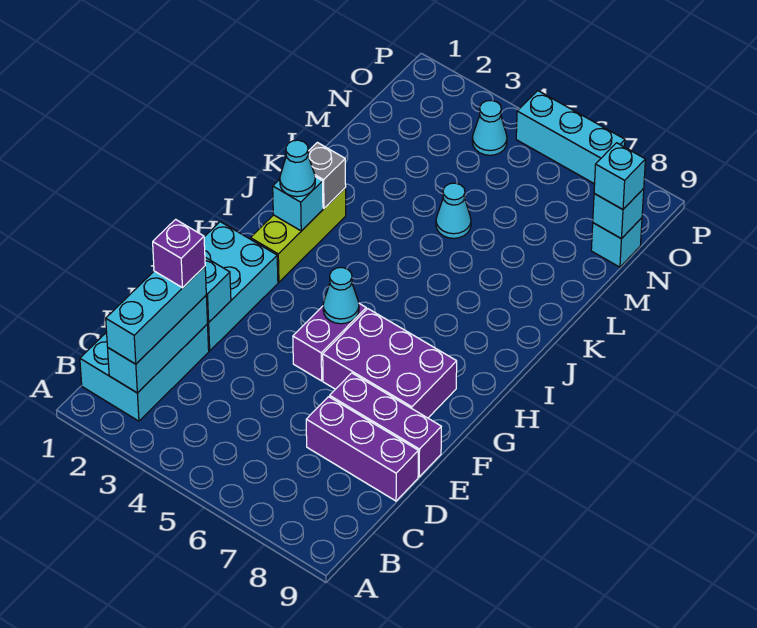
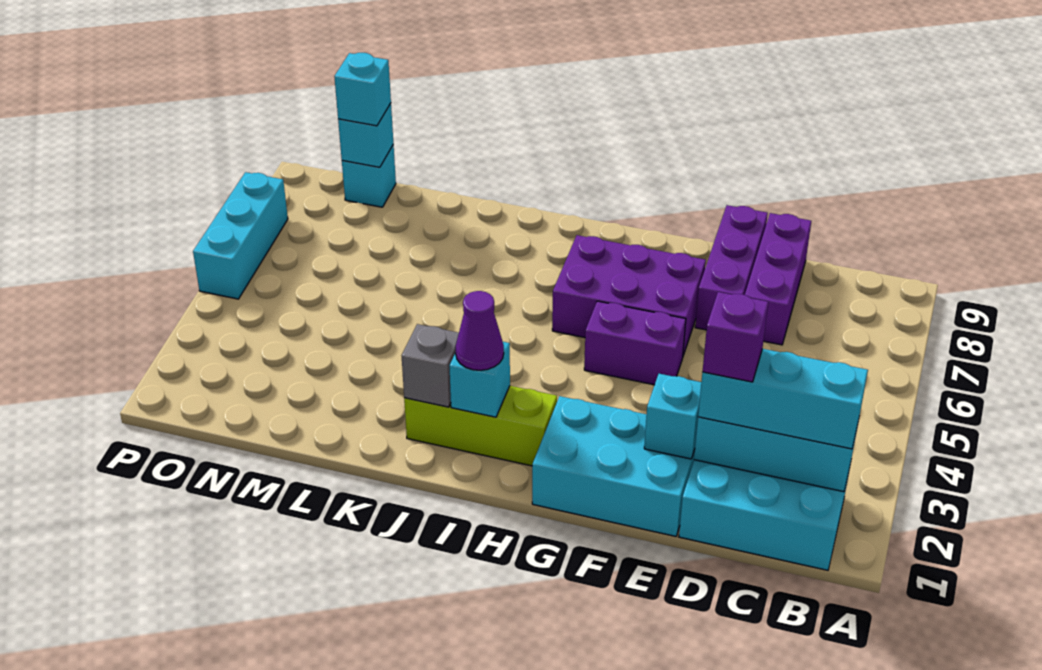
purple 2x3 brick [323,309,457,418] -> purple 2x3 brick turned to [552,235,706,356]
cyan 1x1 cone [323,267,359,324] -> none
cyan 1x1 cone [280,140,315,197] -> purple 1x1 cone [456,291,504,370]
cyan 1x1 cone [436,183,471,238] -> none
cyan 1x1 cone [472,100,507,155] -> none

